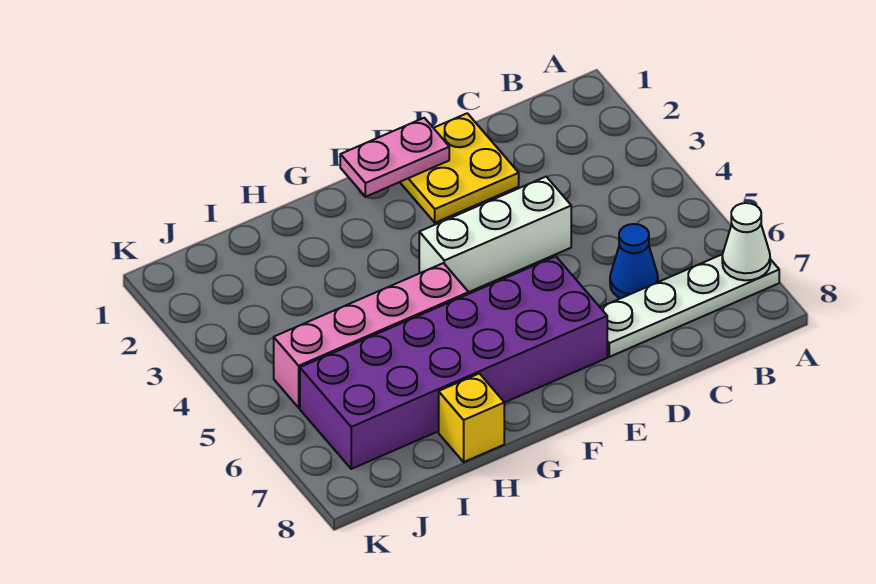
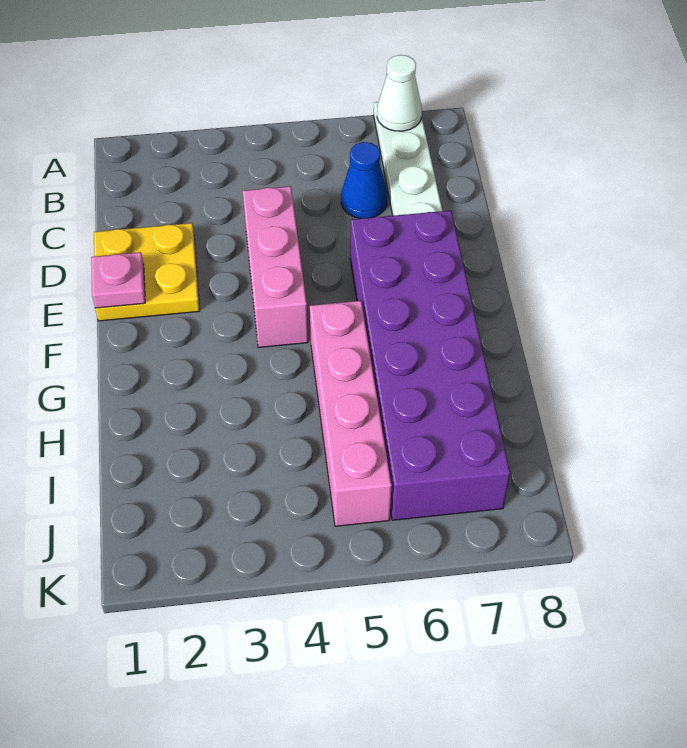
white 1x3 brick [419,177,571,292] -> pink 1x3 brick [243,186,308,347]
pink 1x2 plate [340,118,449,197] -> pink 1x1 plate [91,252,145,308]
yellow 1x1 brick [439,373,504,462] -> none

